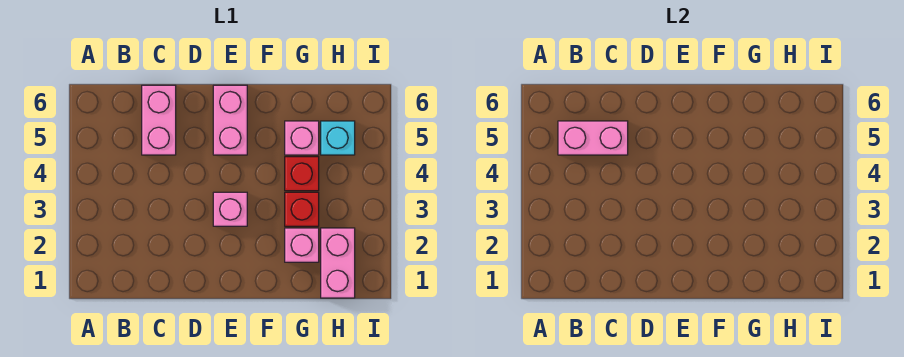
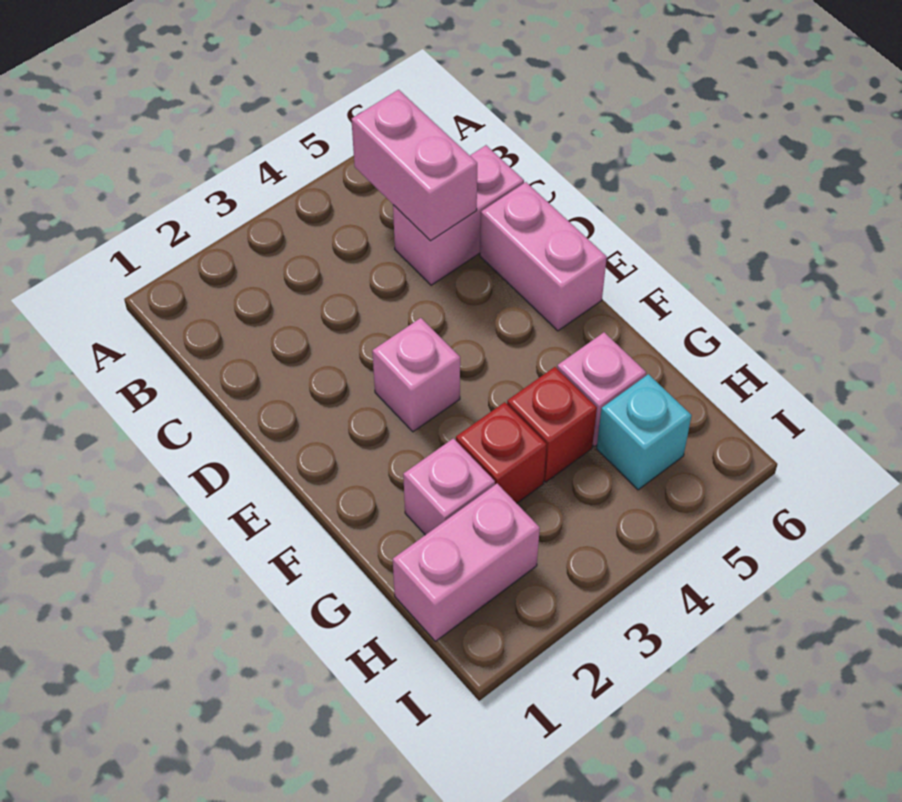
pink 1x2 brick [213,85,247,155] -> pink 1x2 brick turned to [480,182,607,331]

